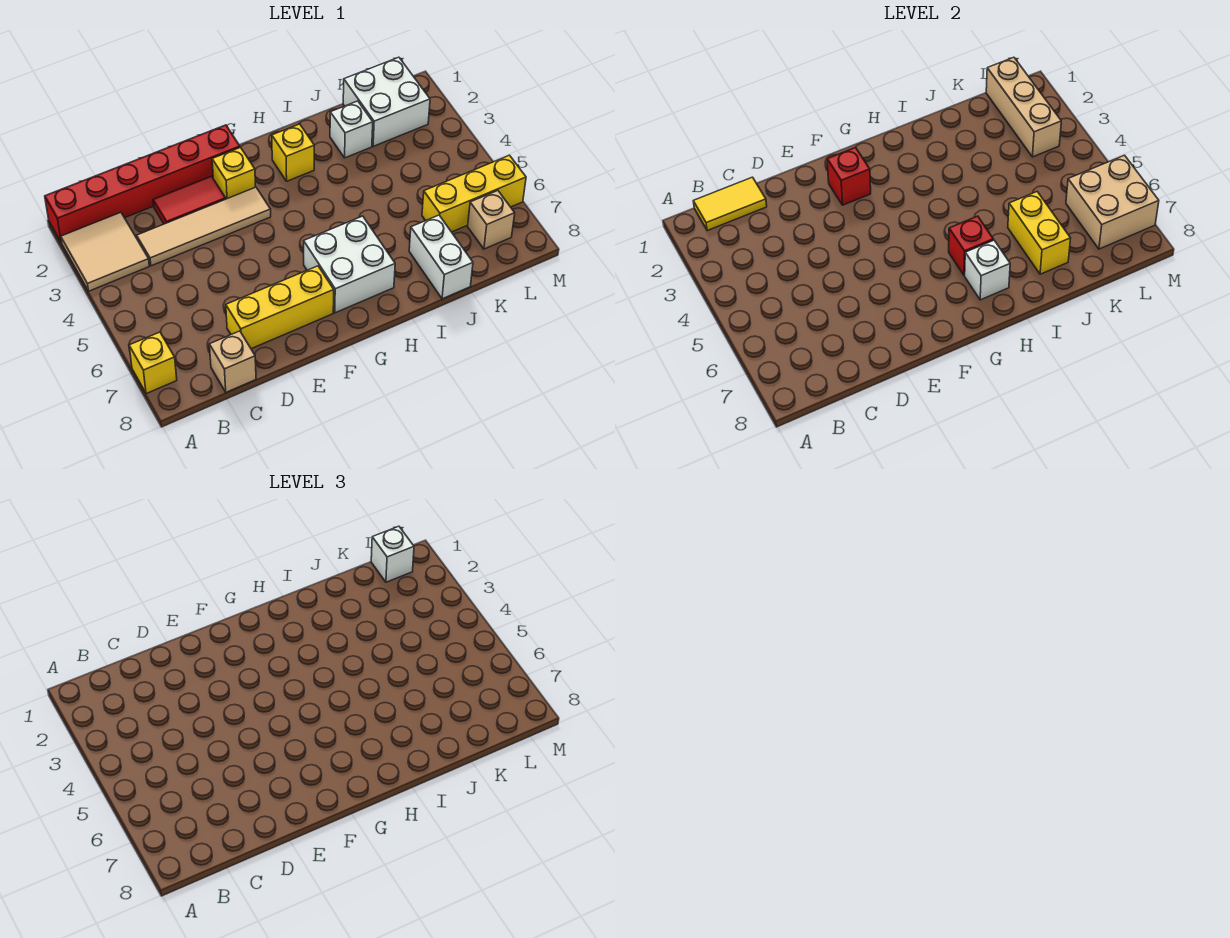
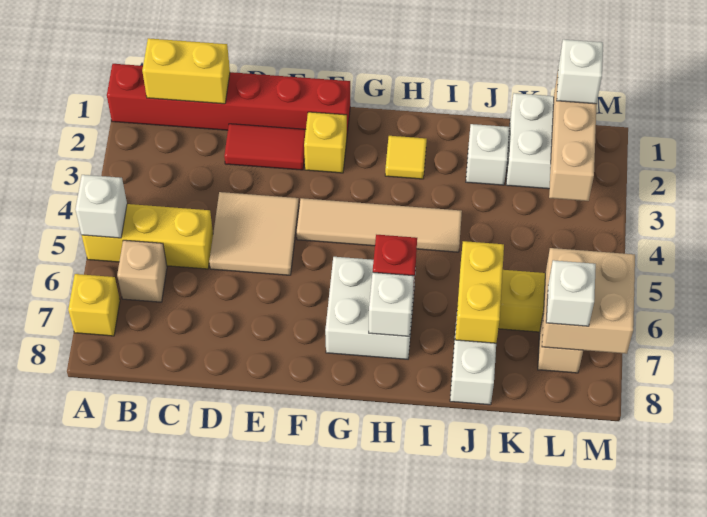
tan 2x2 tile [61,212,149,291] -> tan 2x2 tile moved to [209,192,299,275]
none -> white 1x1 brick [75,175,127,238]
yellow 1x2 tile [693,177,767,231] -> yellow 1x2 brick [142,38,230,104]
tan 1x4 tile [137,187,271,266] -> tan 1x4 tile moved to [297,198,462,252]
tan 1x1 brick [209,331,256,392] -> tan 1x1 brick moved to [117,240,167,302]
yellow 1x3 brick [226,266,334,349] -> yellow 1x3 brick moved to [82,204,213,269]
red 1x1 brick [827,147,871,205] -> none
yellow 1x1 brick [272,124,314,181] -> yellow 1x1 tile [385,136,427,179]
none -> white 1x1 brick [546,260,596,326]

